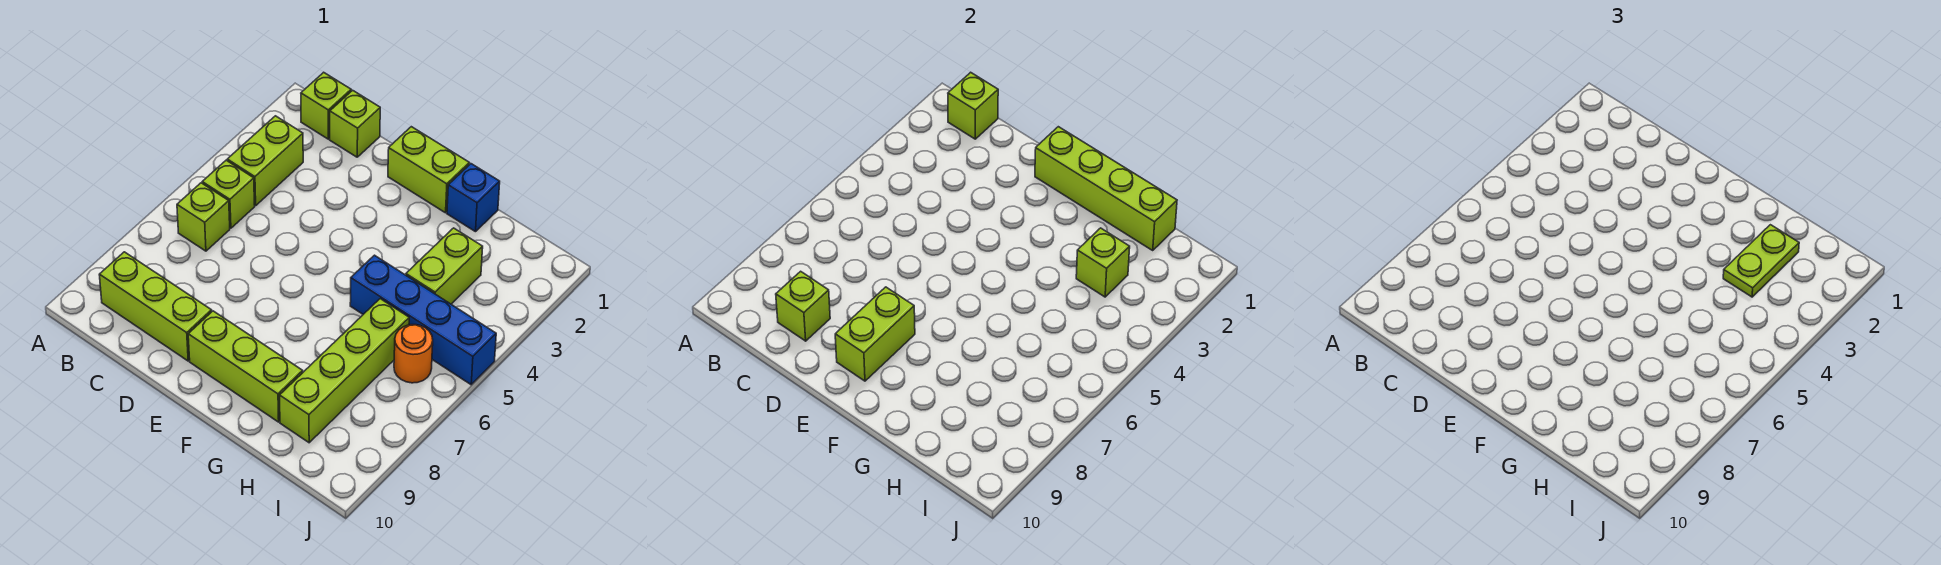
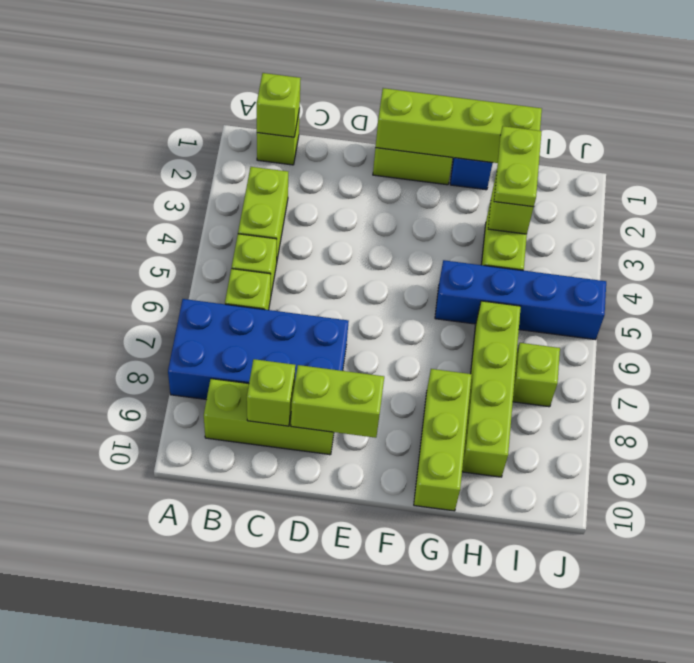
none -> blue 2x4 brick [168,299,349,400]
lime 1x1 brick [330,90,380,157] -> lime 1x1 brick moved to [513,343,560,407]
lime 1x2 brick [835,287,915,381] -> lime 1x2 brick turned to [291,365,384,438]
lime 1x3 brick [188,311,303,422] -> lime 1x3 brick turned to [414,369,472,511]
orange 1x1 round brick [394,325,433,383] -> none

